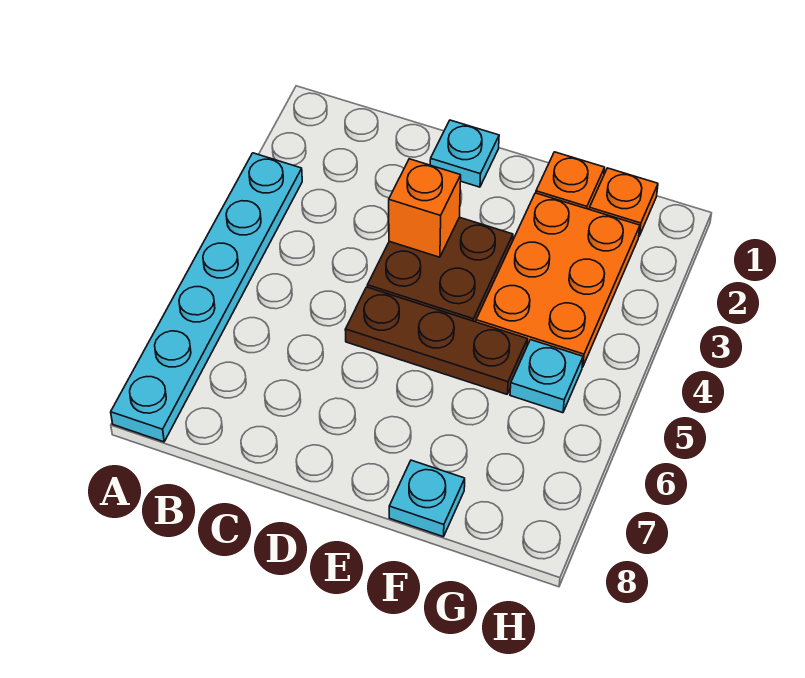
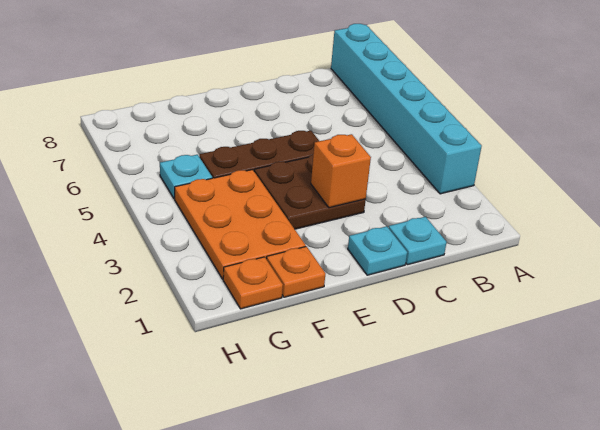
cyan 1x6 plate [111,153,302,442] -> cyan 1x6 brick [331,24,482,194]
cyan 1x1 plate [389,460,465,537] -> cyan 1x1 plate moved to [389,217,447,265]

